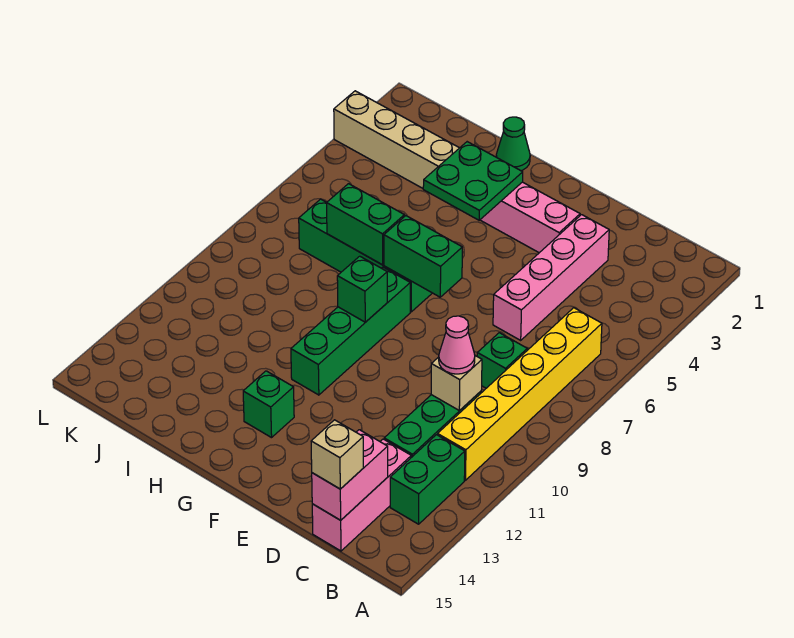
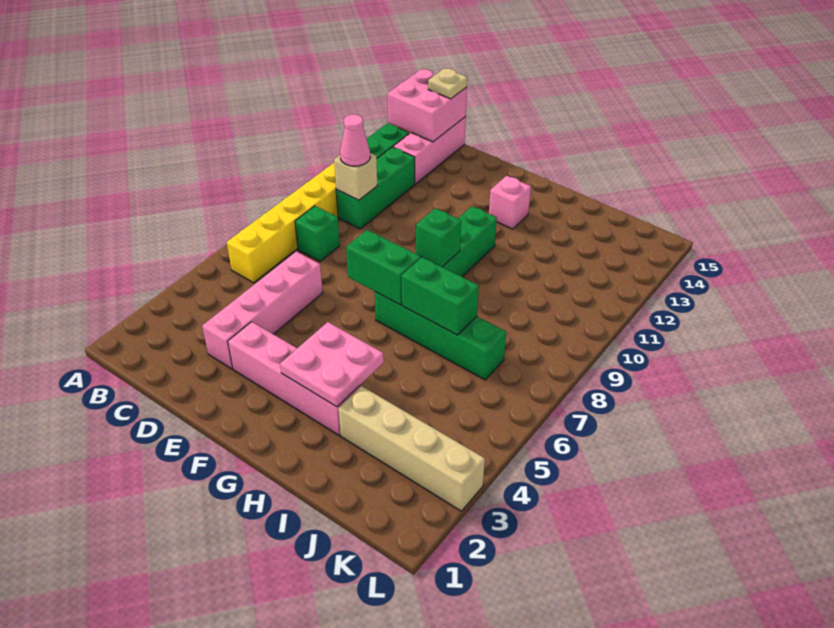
pink 1x2 brick [312,430,388,520] -> pink 2x2 brick [387,69,467,142]
tan 1x1 brick [311,420,363,489] -> tan 1x1 plate [428,68,467,99]
green 2x2 plate [423,142,523,220] -> pink 2x2 plate [280,322,384,407]
green 1x1 brick [243,371,294,438] -> pink 1x1 brick [489,176,531,229]
green 1x1 cone [496,117,530,171] -> none

